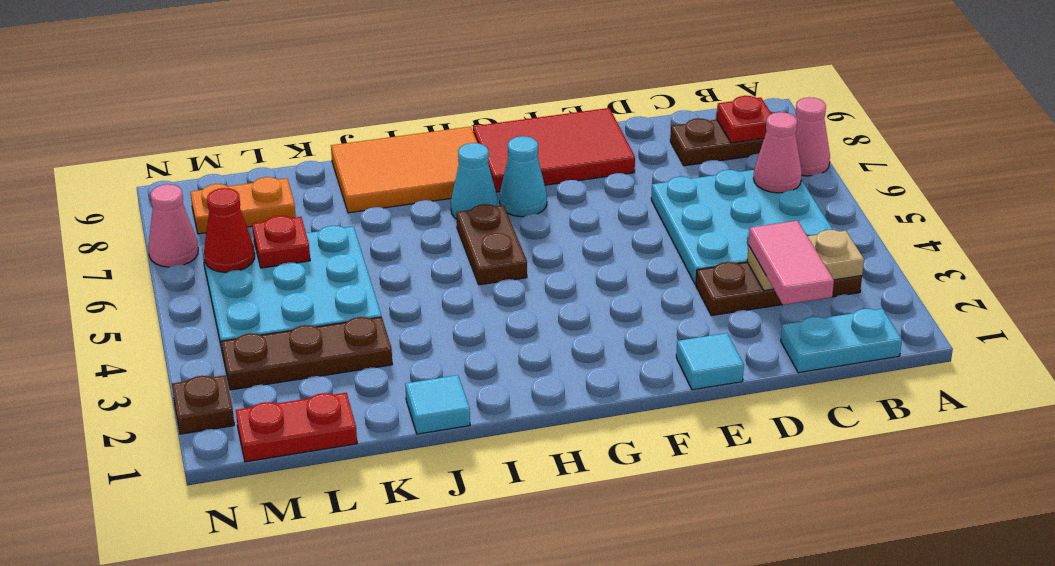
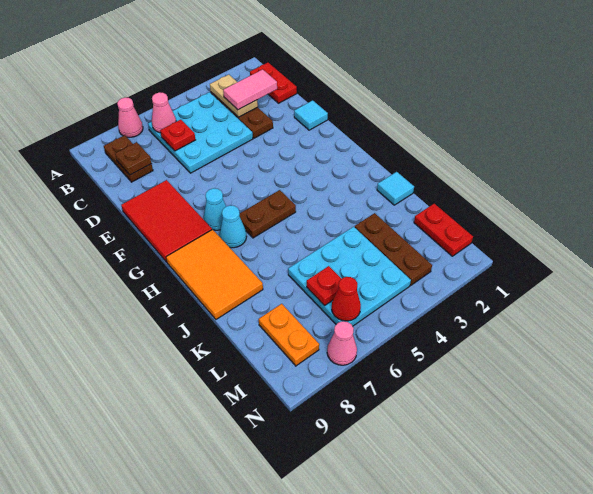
cyan 1x2 plate [781,309,902,373] -> red 1x2 plate [250,63,297,103]
red 1x1 plate [717,96,771,143] -> red 1x1 plate moved to [160,120,195,151]
brown 1x1 plate [172,375,234,434] -> brown 1x1 plate moved to [115,142,151,175]

